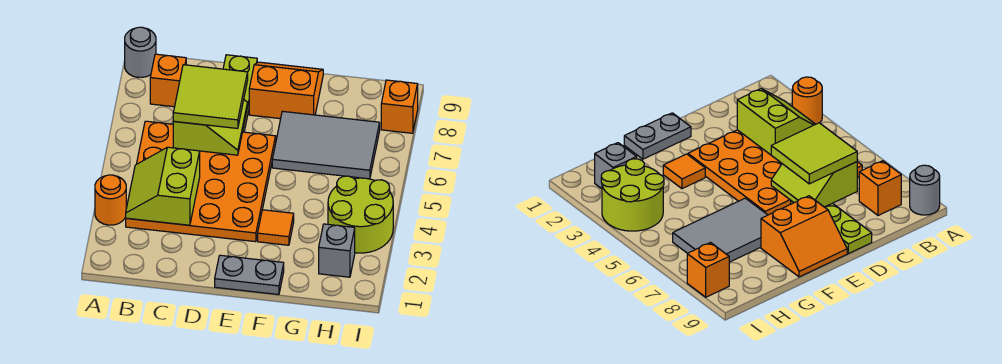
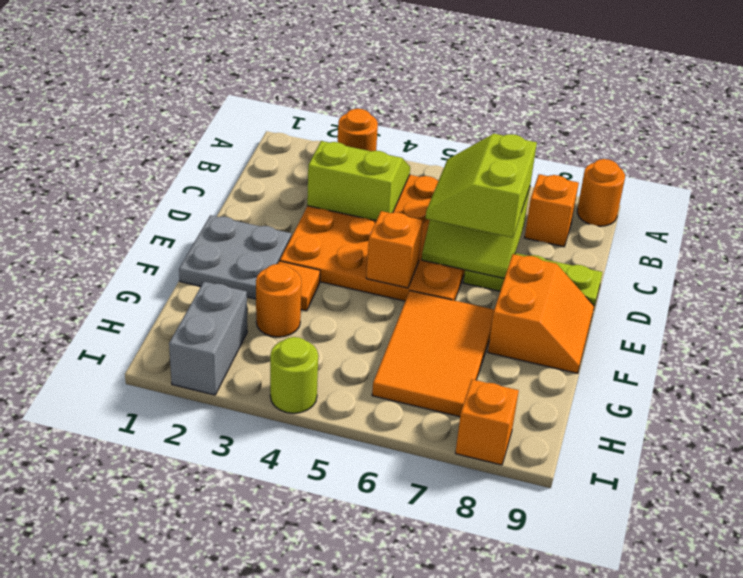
grey 1x1 round brick [125,27,156,78] -> orange 1x1 round brick [577,159,625,226]
lime 2x2 tile [173,65,248,128] -> lime 2x2 slope [426,134,537,238]
grey 1x2 plate [215,255,284,294] -> grey 2x2 plate [179,215,291,299]
none -> orange 1x1 brick [366,211,423,288]
grey 2x3 tile [272,111,380,179] -> orange 2x3 tile [372,291,494,417]
none -> orange 1x1 round brick [256,264,301,337]
grey 1x1 brick [319,224,355,277] -> grey 1x2 brick [169,282,247,395]
lime 2x2 round brick [328,176,393,253] -> lime 1x1 round brick [270,337,318,413]

